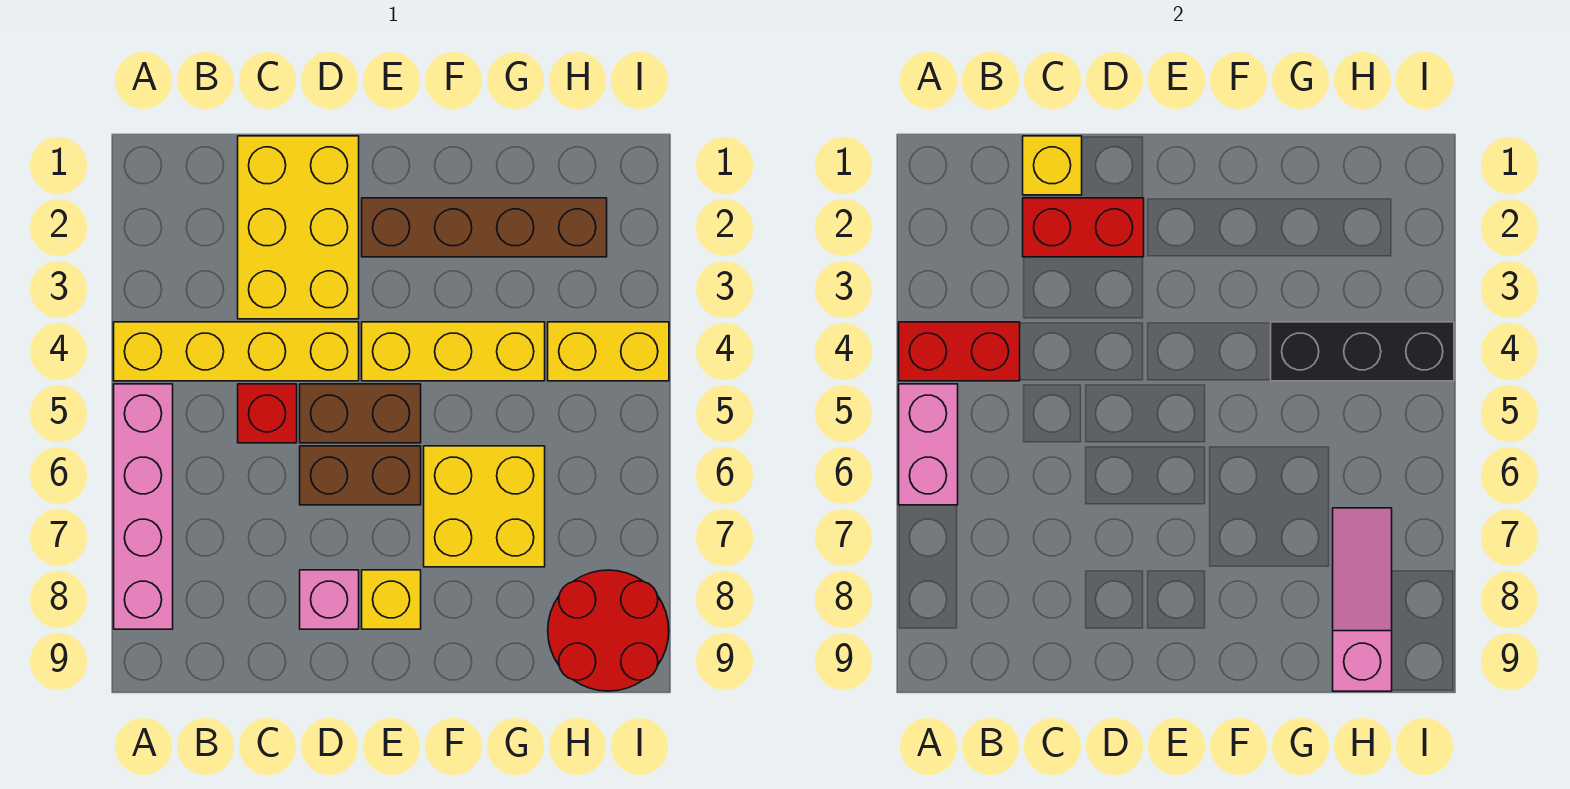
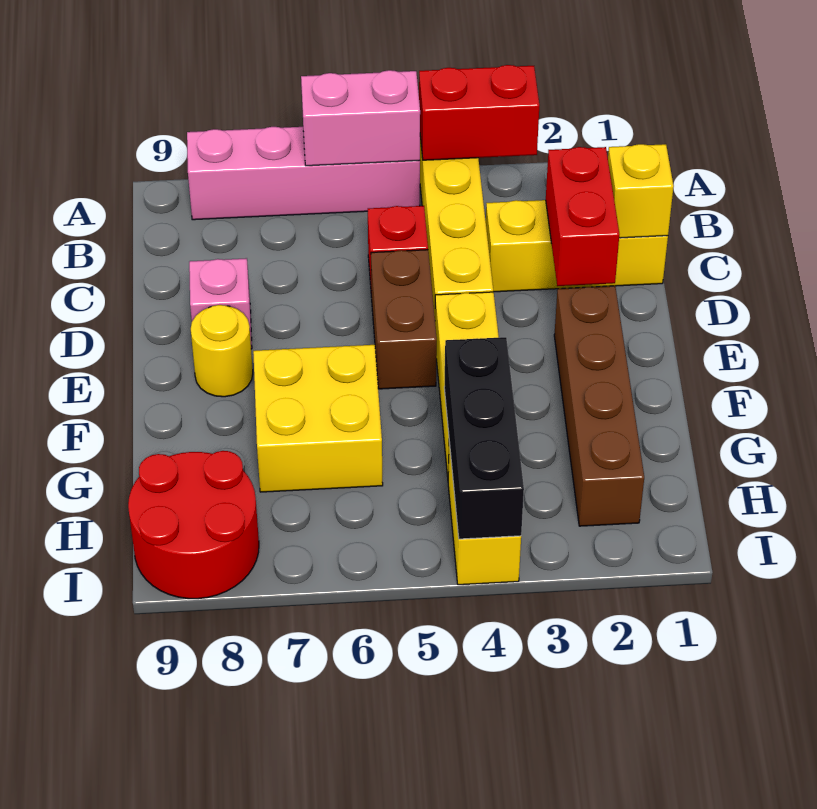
red 1x2 brick [899,322,1020,381] -> red 1x2 brick turned to [419,65,539,160]
yellow 2x3 brick [238,136,359,319] -> yellow 1x3 brick [486,200,668,292]
brown 1x2 brick [300,446,421,505] -> none
yellow 1x1 brick [362,570,421,629] -> yellow 1x1 round brick [191,305,253,397]
pink 1x3 slope [1333,508,1392,691] -> none

